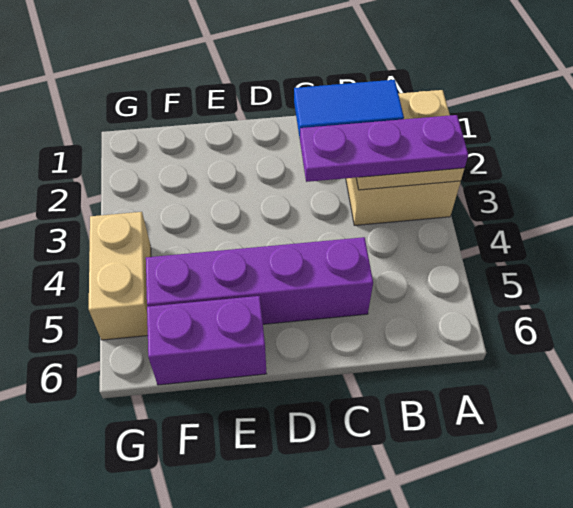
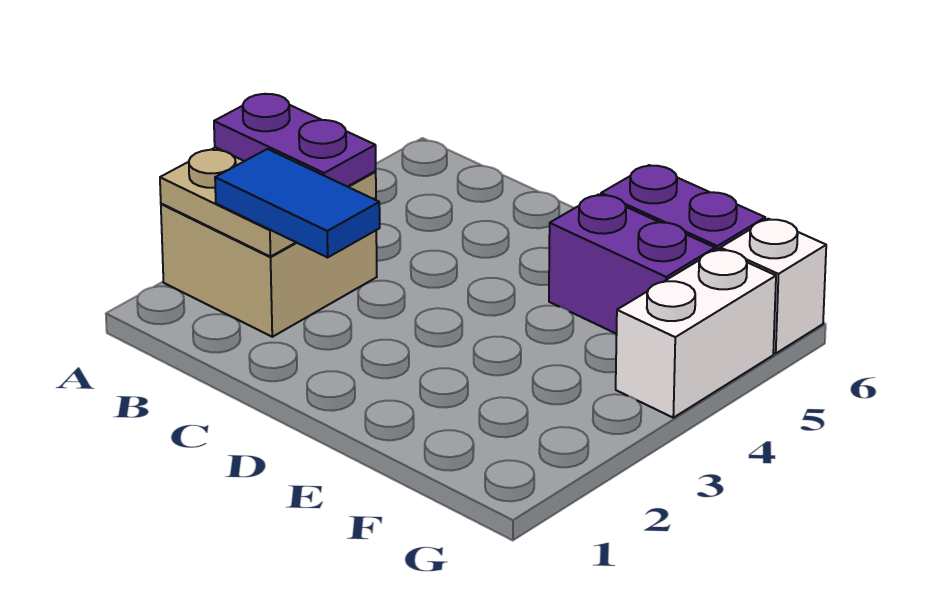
purple 1x3 plate [300,115,468,182] -> purple 1x2 plate [214,94,376,187]
purple 1x4 brick [146,237,373,324] -> purple 1x2 brick [549,194,715,334]
tan 1x2 brick [89,212,151,340] -> white 1x2 brick [616,249,776,418]
none -> white 1x1 brick [720,219,826,354]

